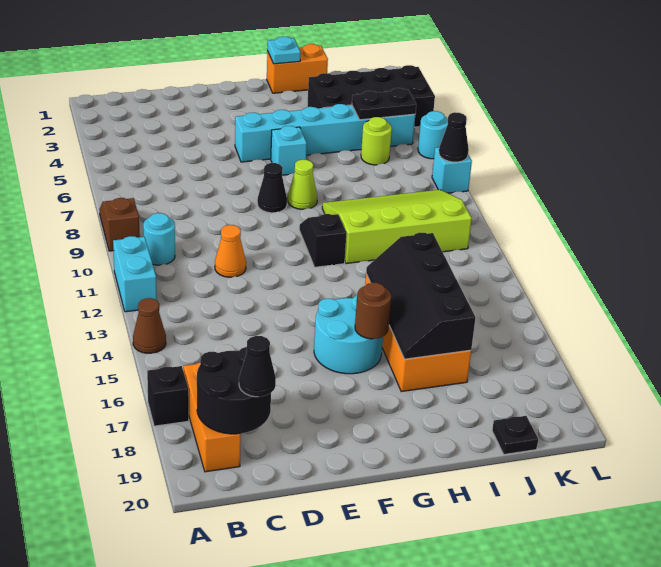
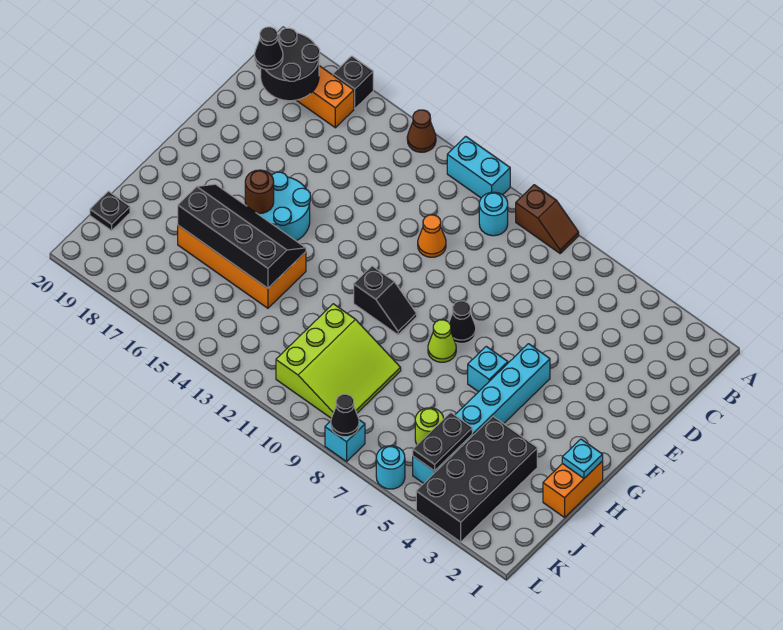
lime 3x4 slope [322,190,472,264] -> lime 3x3 slope [276,304,401,418]

